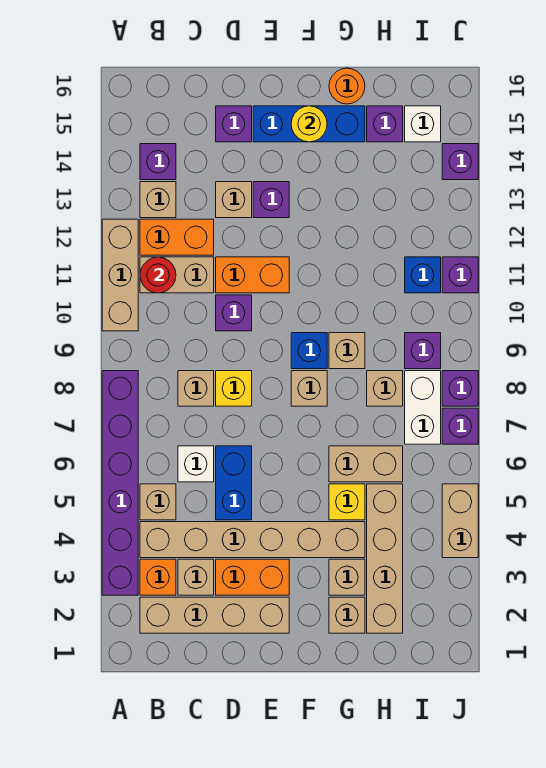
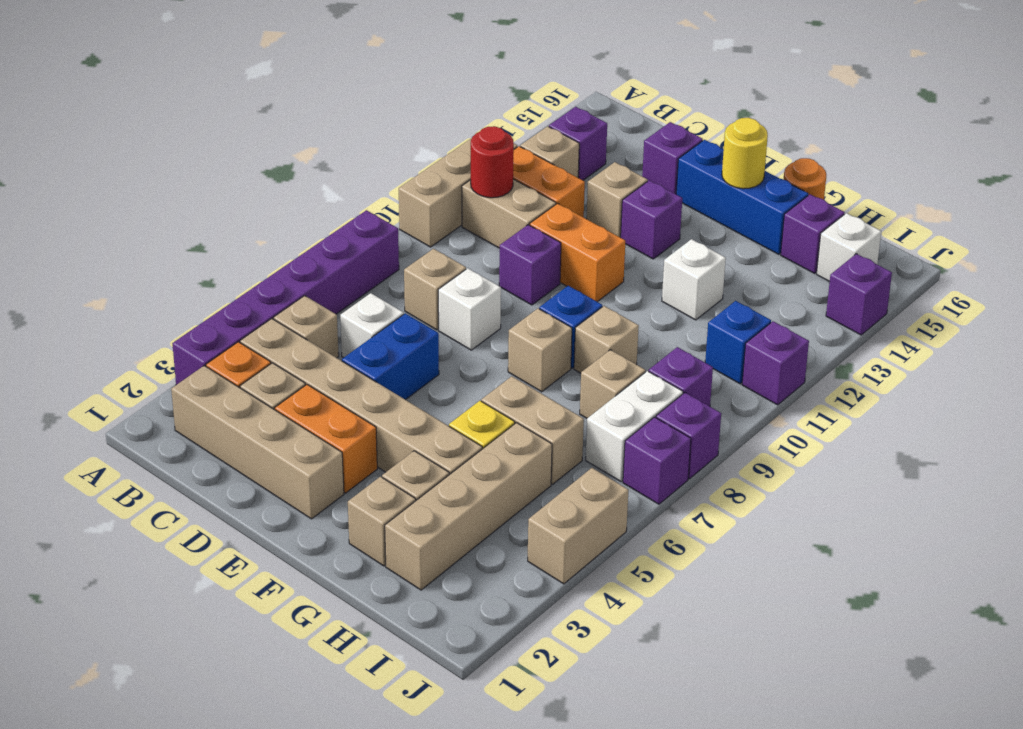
yellow 1x1 brick [216,371,252,406] -> white 1x1 brick [438,268,501,350]
none -> white 1x1 brick [662,239,726,320]

